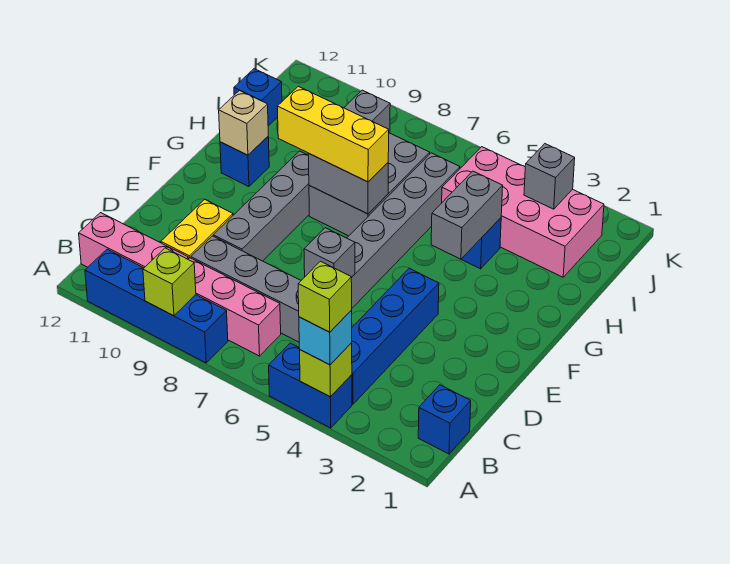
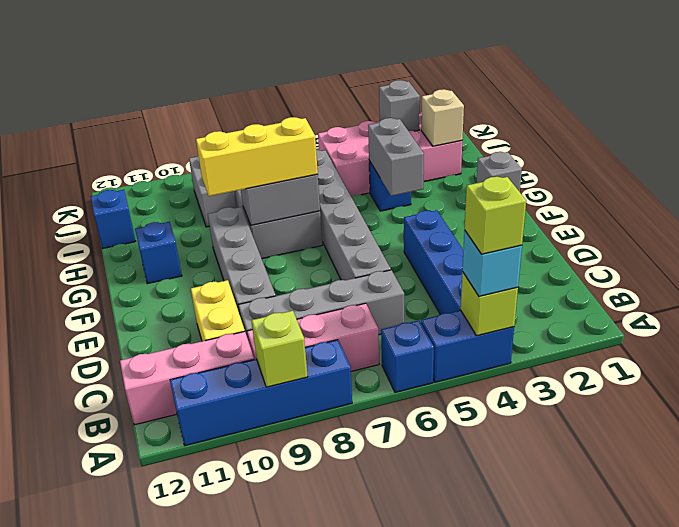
blue 1x1 brick [418,385,471,454] -> blue 1x1 brick moved to [381,320,434,392]
grey 1x1 brick [304,228,355,278] -> grey 1x1 brick moved to [476,152,522,192]
tan 1x1 brick [219,90,268,155] -> tan 1x1 brick moved to [421,89,464,146]

